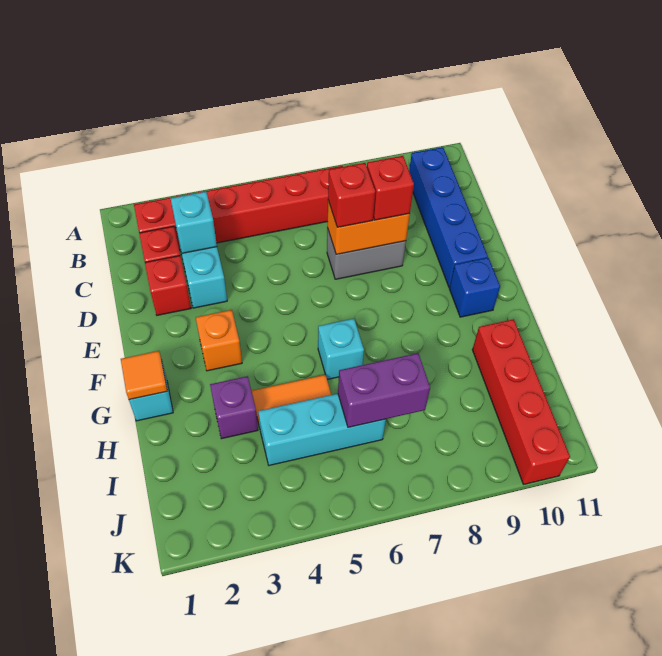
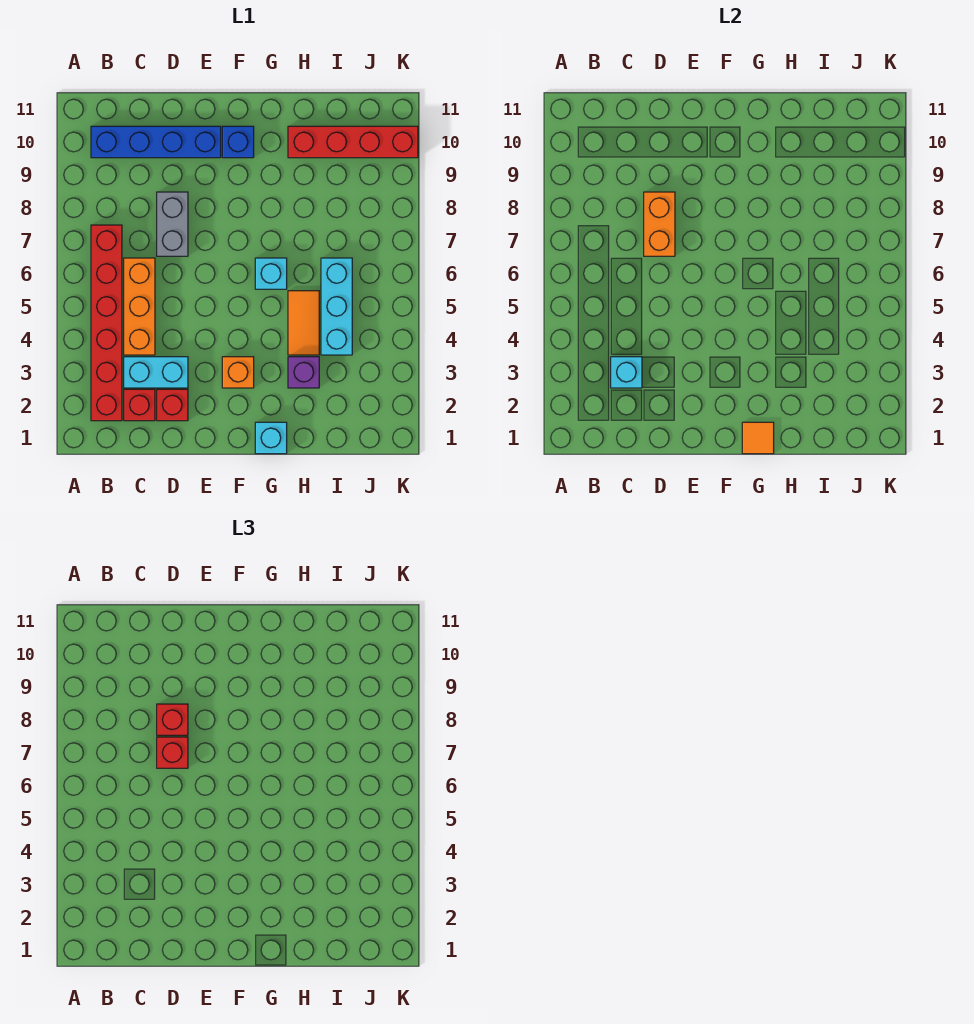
none -> orange 1x3 brick [124,258,155,355]
purple 1x2 brick [338,353,430,427] -> none

